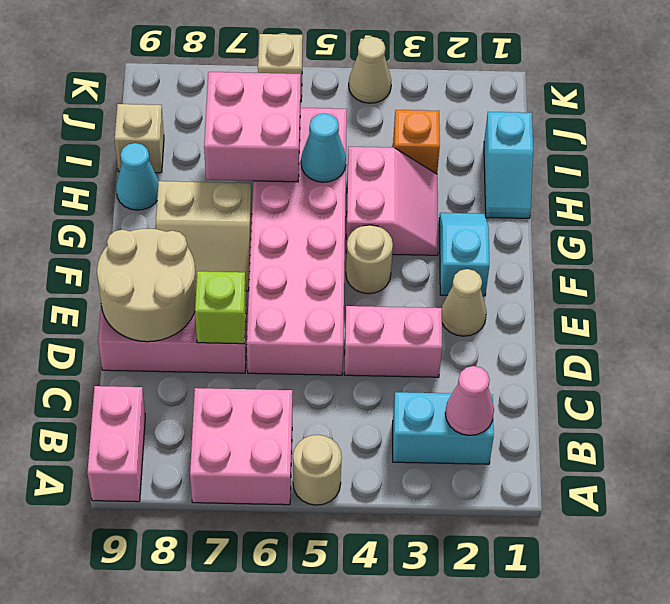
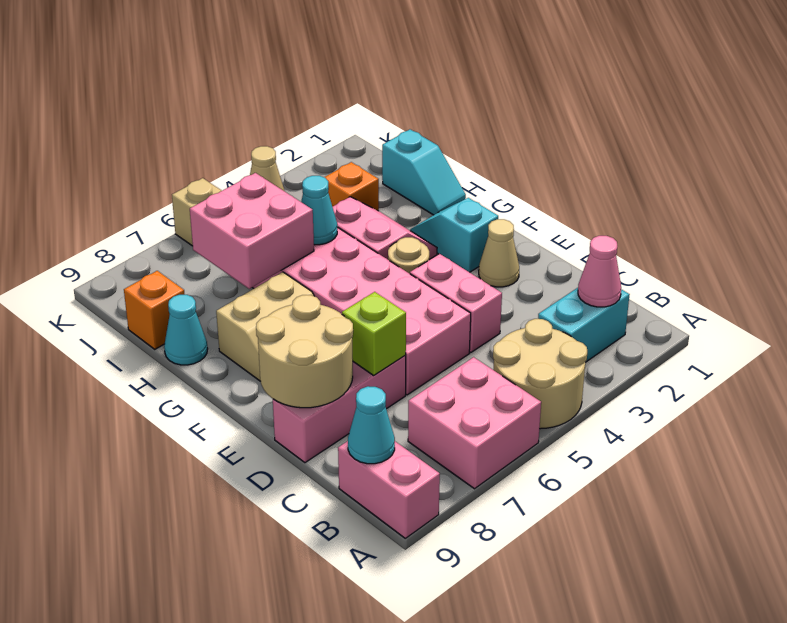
tan 1x1 round brick [293,435,342,505] -> tan 2x2 round brick [493,319,587,429]
none -> cyan 1x1 cone [348,386,395,464]
pink 1x2 brick [344,306,442,377] -> pink 1x2 brick turned to [410,254,502,353]
tan 1x1 brick [115,104,164,173] -> orange 1x1 brick [124,271,185,349]

